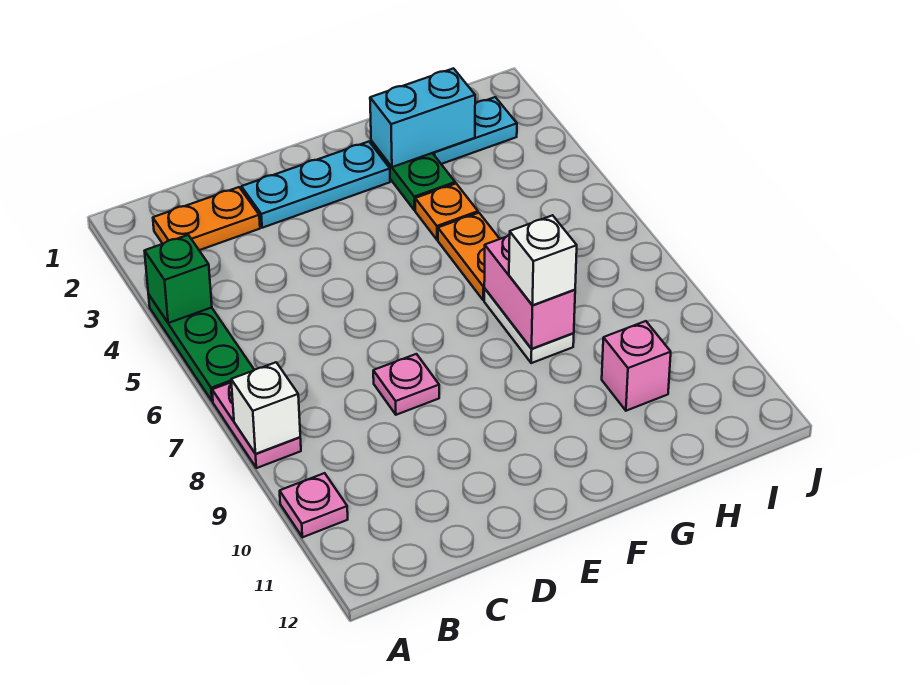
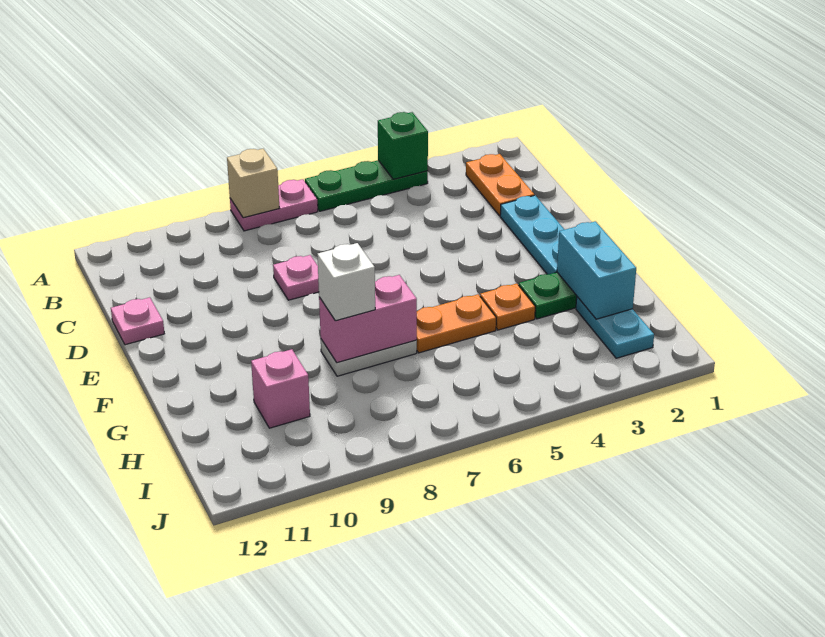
white 1x1 brick [231,362,300,454] -> tan 1x1 brick [227,149,279,218]
pink 1x1 plate [280,473,348,537] -> pink 1x1 plate moved to [111,297,164,345]

